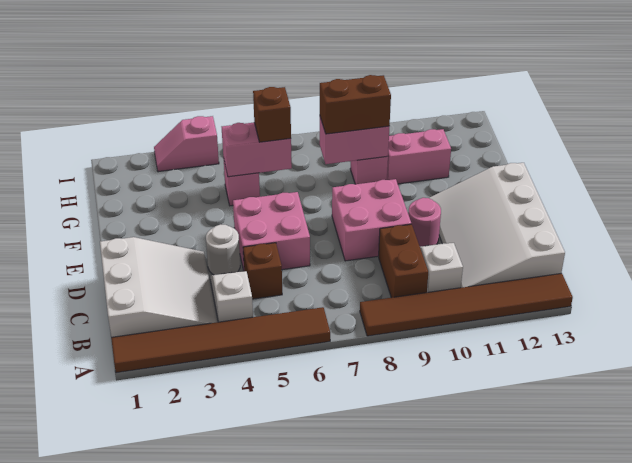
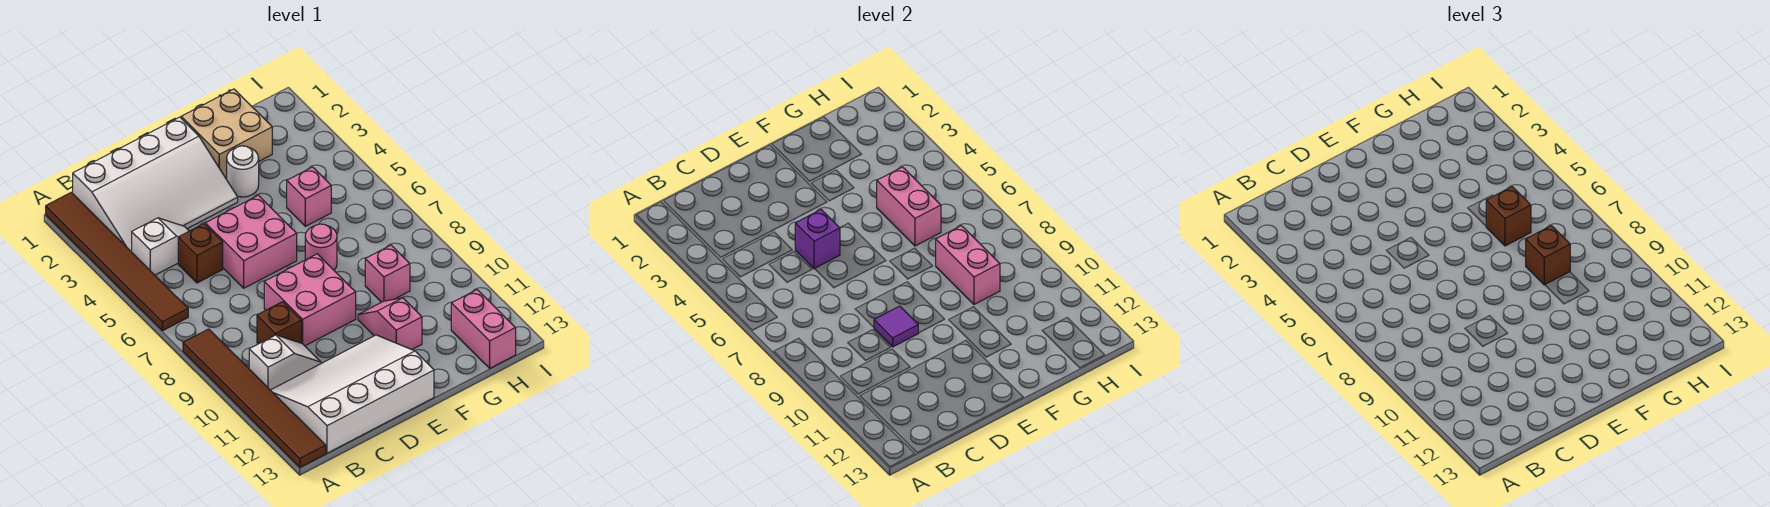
white 3x3 slope [100,237,217,337] -> white 3x4 slope [73,117,238,252]
brown 1x2 brick [379,224,428,298] -> brown 1x1 brick [257,302,301,344]
white 1x1 round brick [206,224,240,275] -> white 1x1 round brick moved to [227,146,259,197]
none -> purple 1x1 brick [795,210,840,269]
none -> purple 1x1 tile [874,306,918,347]
pink 1x1 round brick [408,198,441,247] -> pink 1x1 round brick moved to [305,224,337,270]
none -> tan 2x2 brick [181,89,272,178]
brown 1x2 brick [320,75,391,134] -> brown 1x1 brick [1526,226,1570,285]
pink 1x2 brick [387,129,451,184] -> pink 1x2 brick moved to [451,290,516,368]
pink 1x2 slope [154,116,219,172] -> pink 1x2 slope moved to [358,298,422,350]

